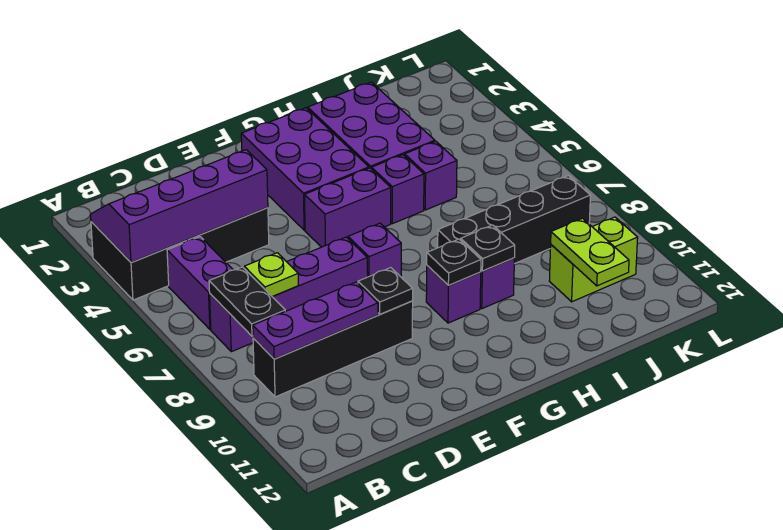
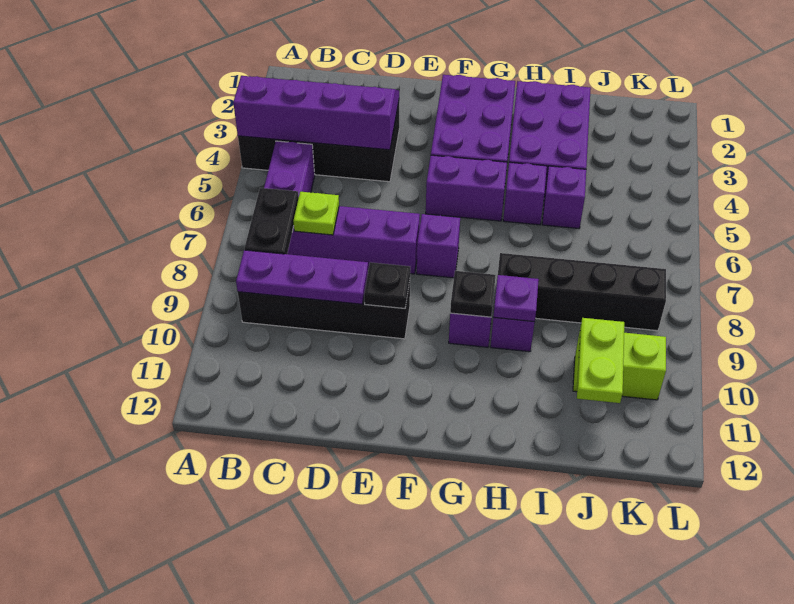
black 1x1 plate [461,225,515,271] -> purple 1x1 plate [494,275,539,322]

